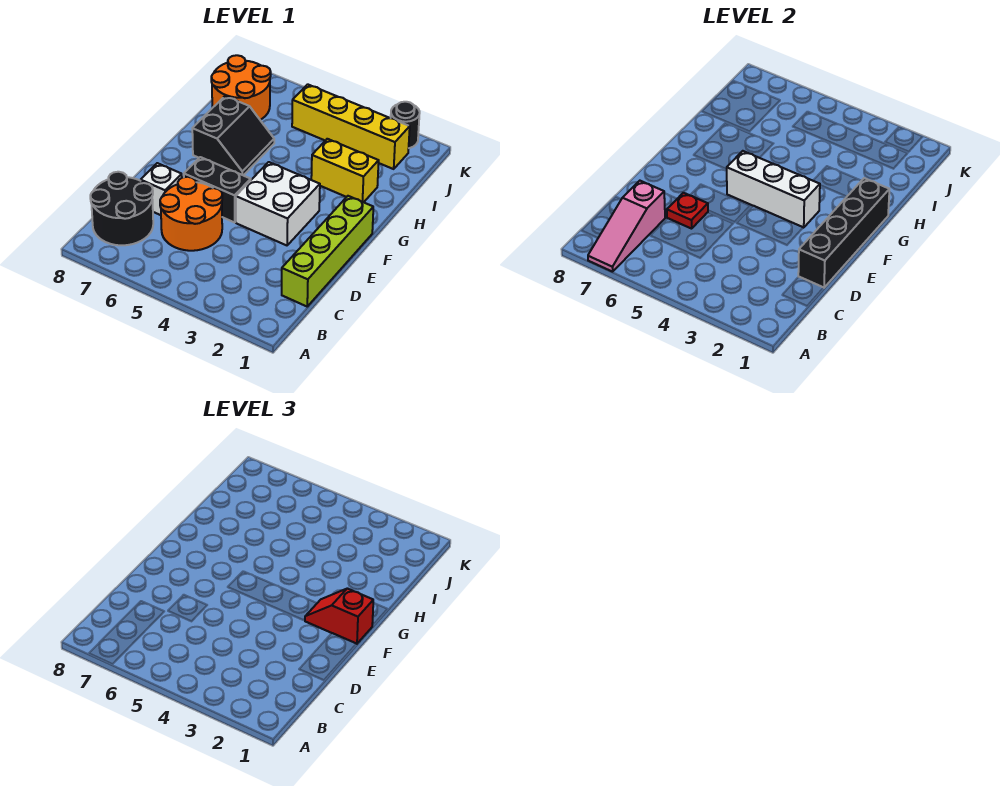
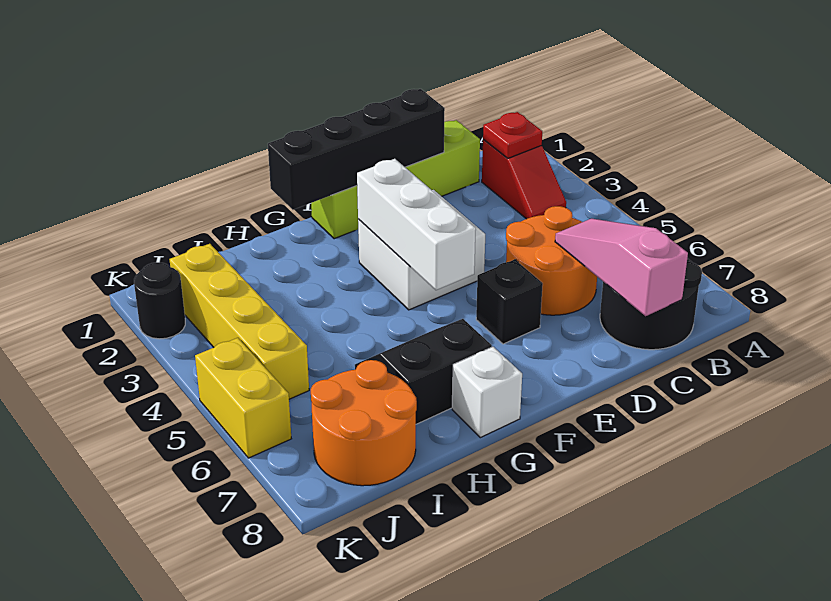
pink 1x3 slope [588,181,665,272] -> pink 1x3 slope turned to [555,219,688,316]
red 1x1 plate [667,193,708,229] -> red 1x1 plate moved to [483,112,542,158]
white 1x1 brick [141,163,182,215] -> white 1x1 brick moved to [452,347,522,438]
black 1x2 brick [184,157,251,222] -> black 1x1 brick [476,259,543,344]
red 1x2 slope [305,588,373,644] -> red 1x2 slope moved to [482,139,566,219]
yellow 1x2 brick [311,139,379,202] -> yellow 1x2 brick moved to [195,338,291,458]

